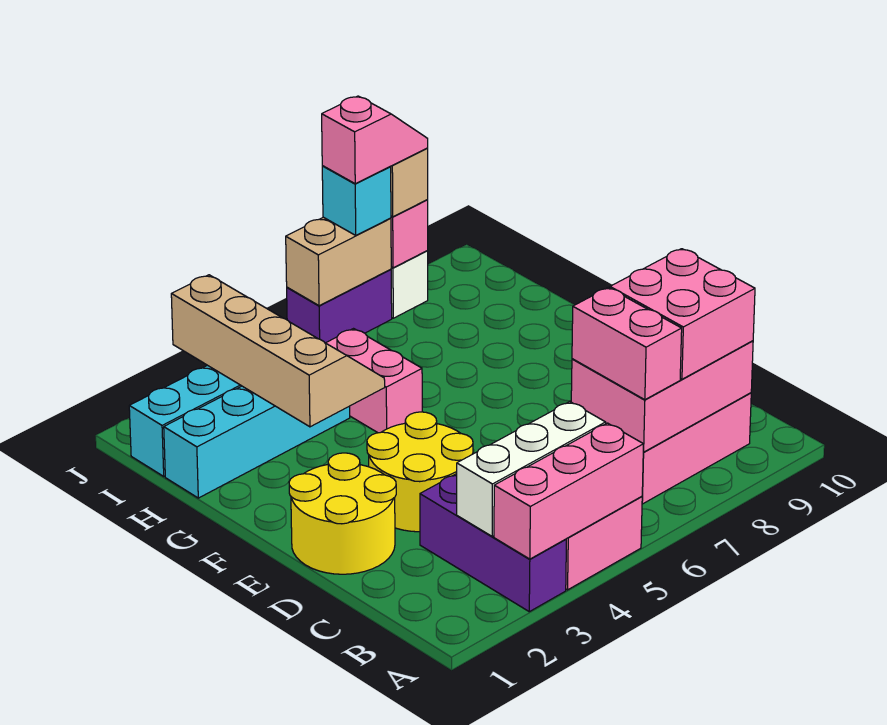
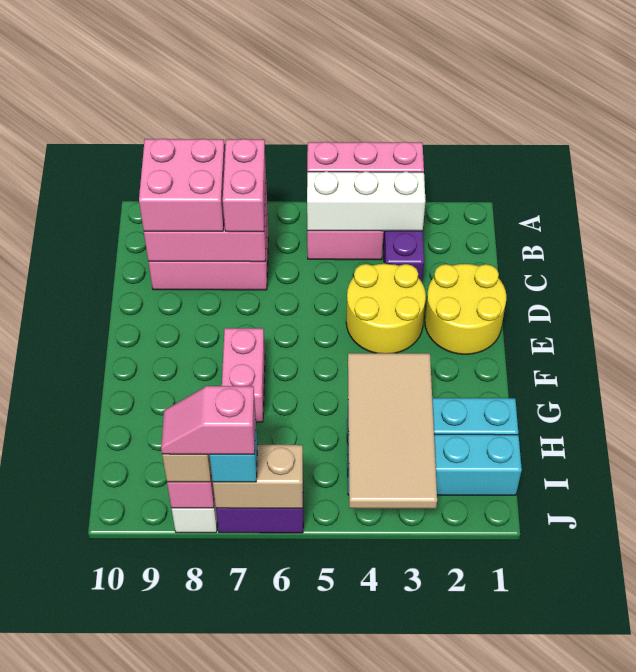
tan 2x4 slope [171,275,385,427] -> tan 2x4 tile [348,353,437,509]
pink 1x2 brick [326,329,422,433] -> pink 1x2 brick moved to [222,328,265,422]

